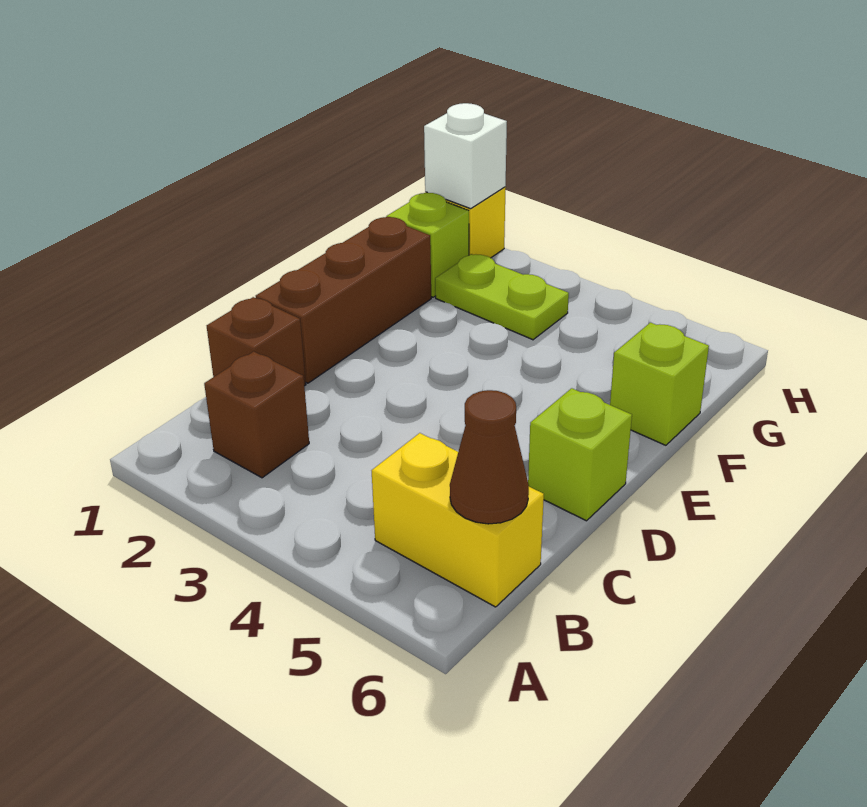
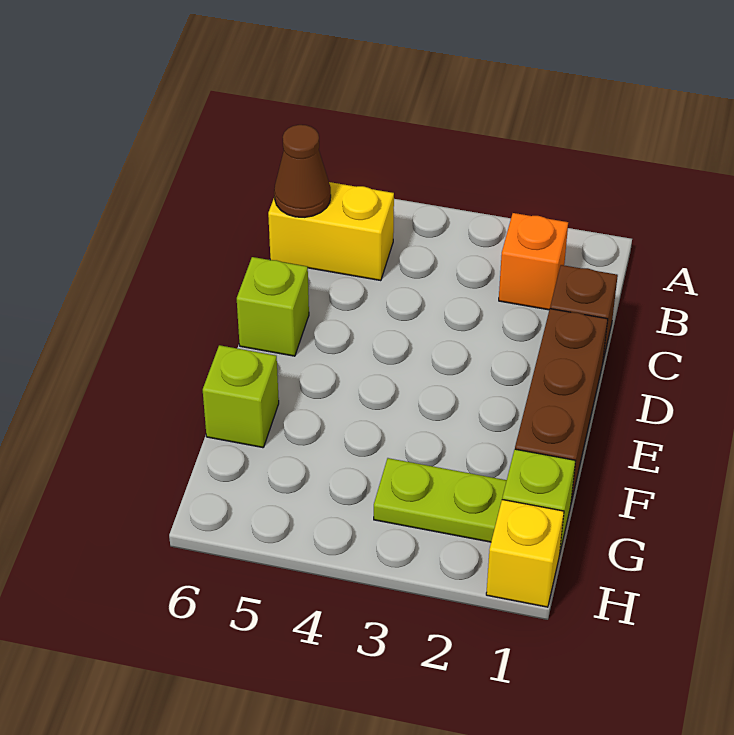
brown 1x1 brick [204,351,309,478] -> orange 1x1 brick [499,213,568,310]
white 1x1 brick [424,103,507,209] -> none

